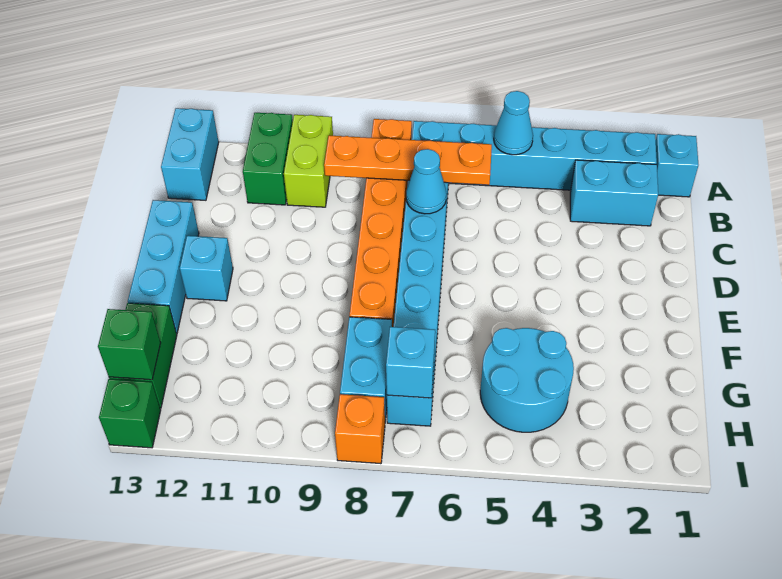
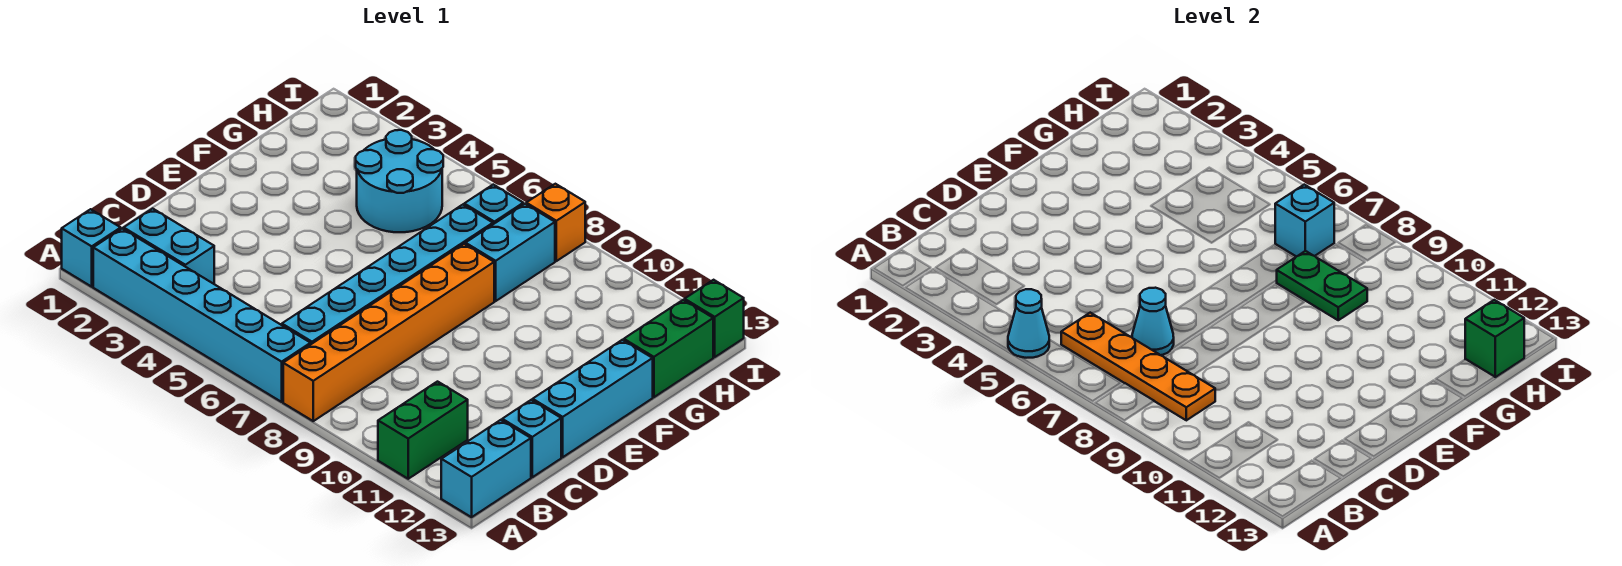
lime 1x2 brick [284,115,333,207] -> none
cyan 1x1 brick [180,236,233,301] -> cyan 1x1 brick moved to [502,400,561,477]
none -> green 1x2 plate [1276,251,1367,320]

